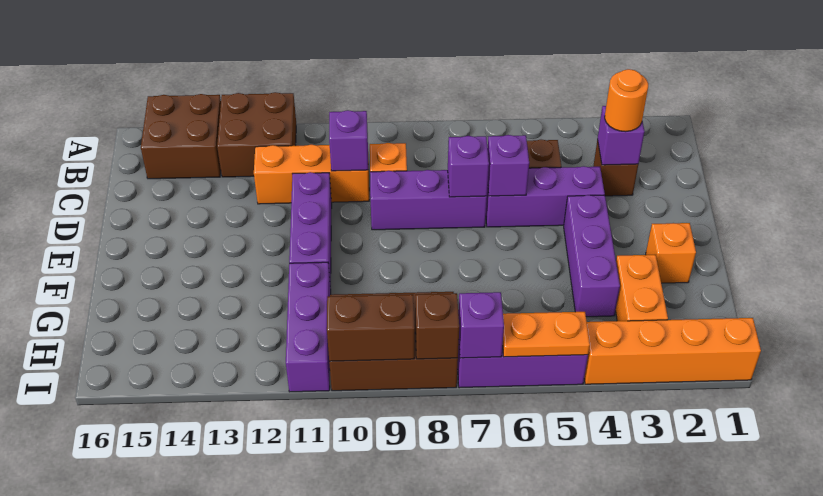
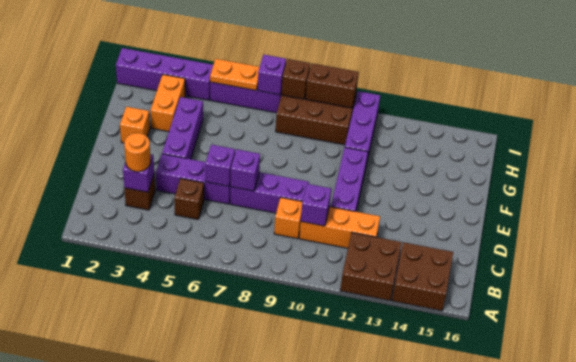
orange 1x4 brick [584,318,761,384] -> purple 1x4 brick [116,48,213,100]

